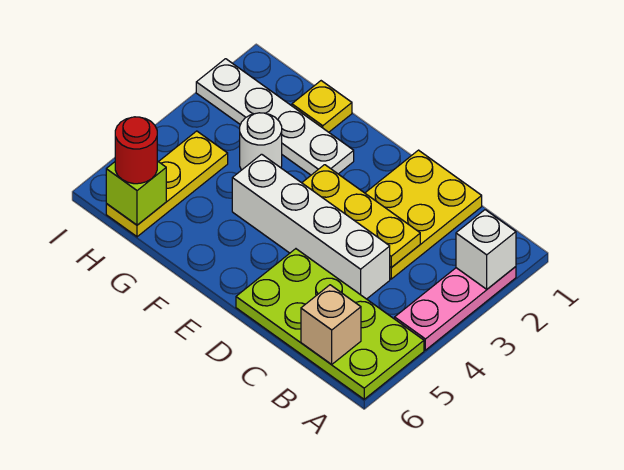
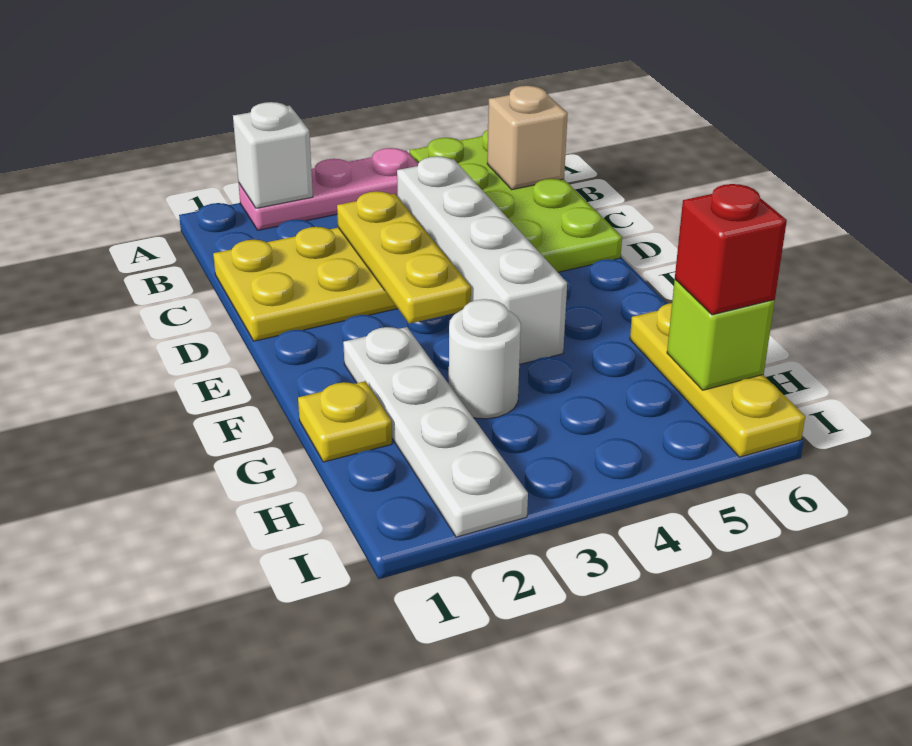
yellow 1x3 plate [106,131,228,237] -> yellow 1x3 plate turned to [630,303,805,457]
red 1x1 round brick [115,117,157,184] -> red 1x1 brick [675,184,787,315]

